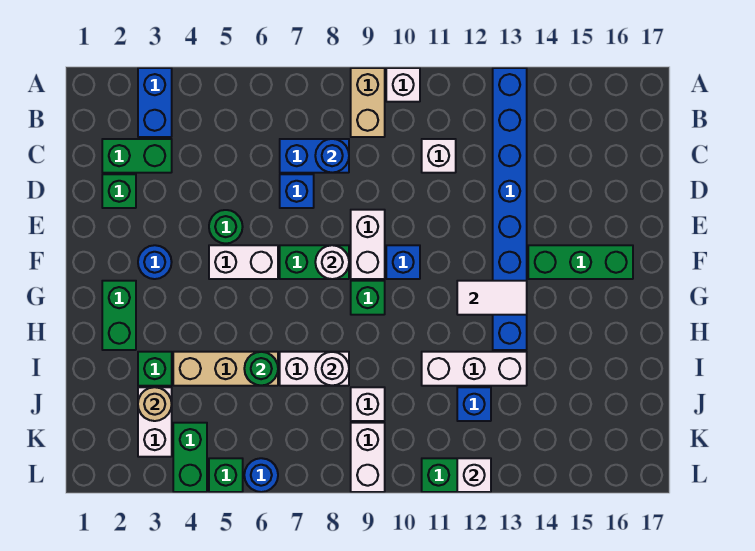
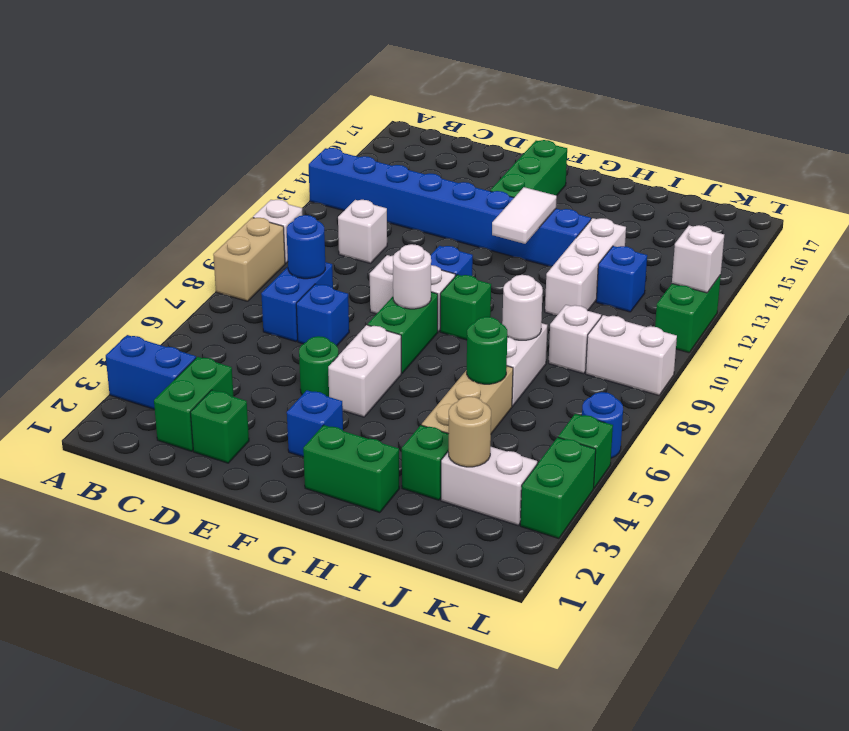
tan 1x2 brick [351,68,385,137] -> tan 1x2 brick turned to [213,218,285,301]
blue 1x1 round brick [138,245,172,279] -> blue 1x1 brick [287,390,343,457]
green 1x2 brick [173,423,207,492] -> green 1x2 brick turned to [520,437,596,539]

